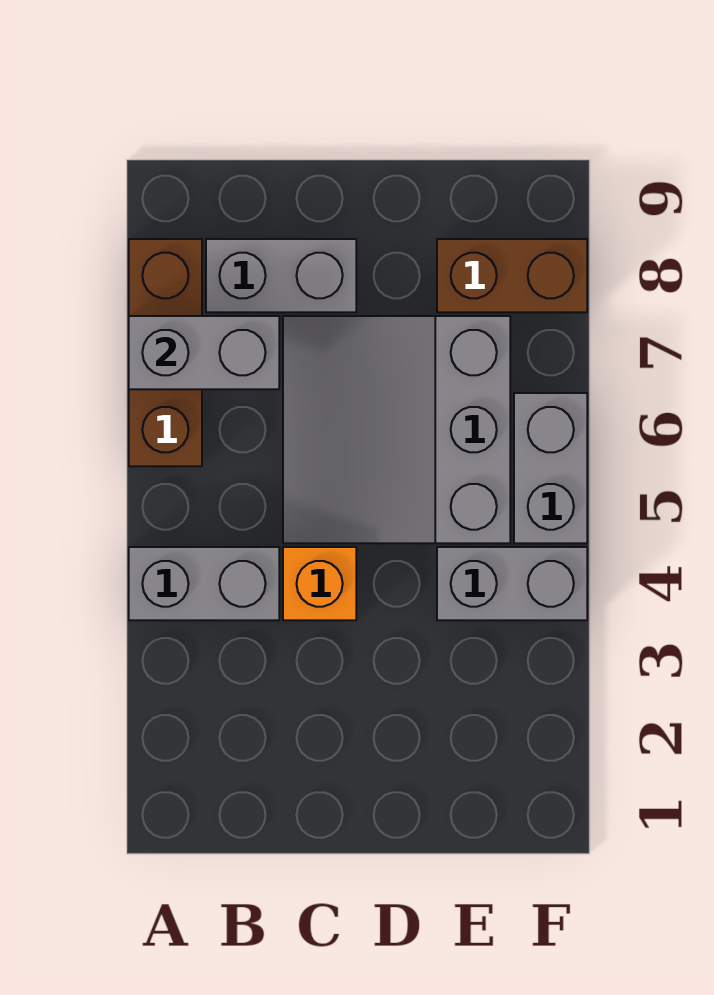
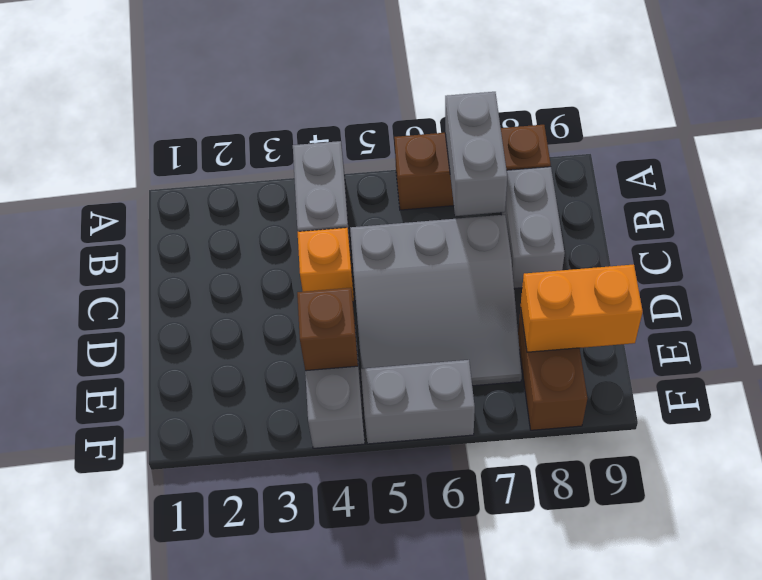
grey 3x3 slope [283,316,510,543] -> grey 3x3 slope turned to [350,215,522,386]
none -> brown 1x1 brick [297,288,358,371]
none -> orange 1x2 brick [521,264,643,352]

